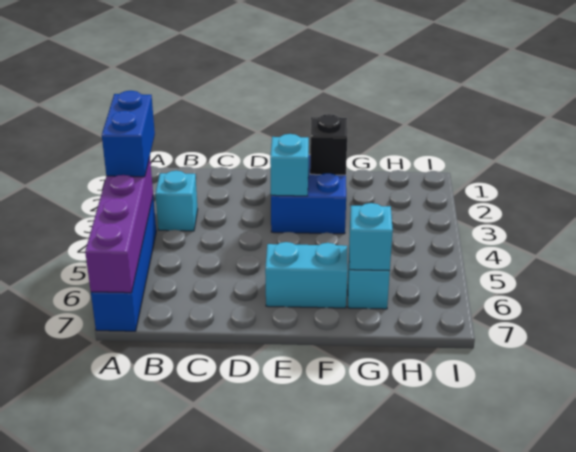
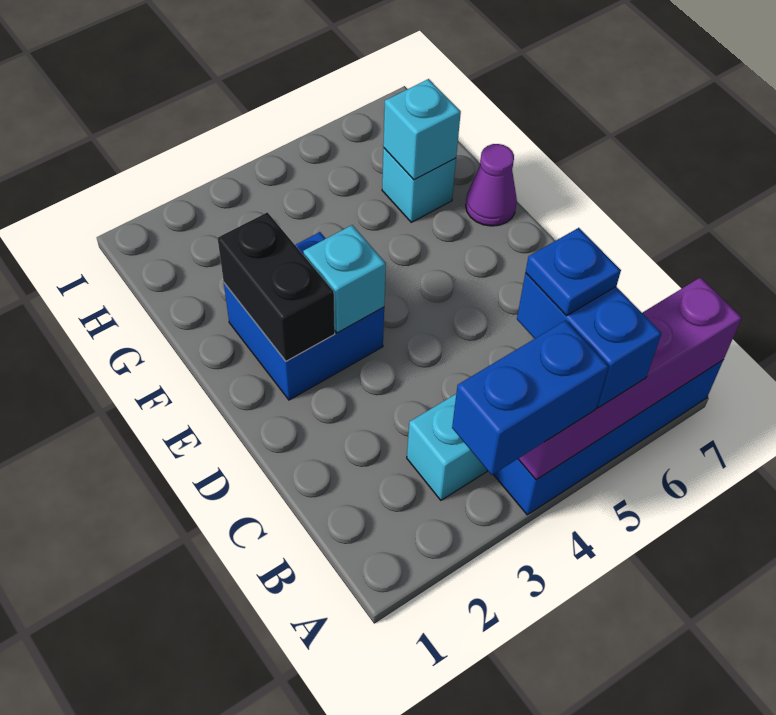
none -> blue 1x2 brick [517,273,662,408]
none -> blue 1x1 plate [525,228,621,316]
cyan 1x2 brick [265,242,348,308] -> none
black 1x1 brick [310,114,347,175] -> black 1x2 brick [218,212,335,361]
none -> purple 1x1 cone [466,144,517,226]

